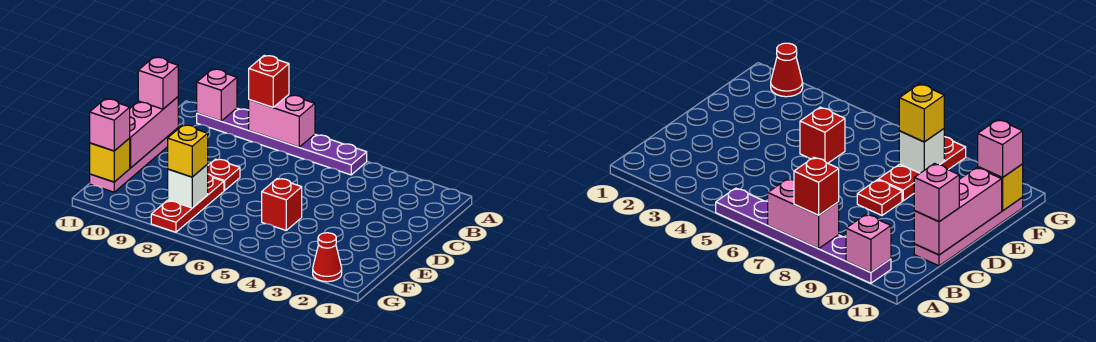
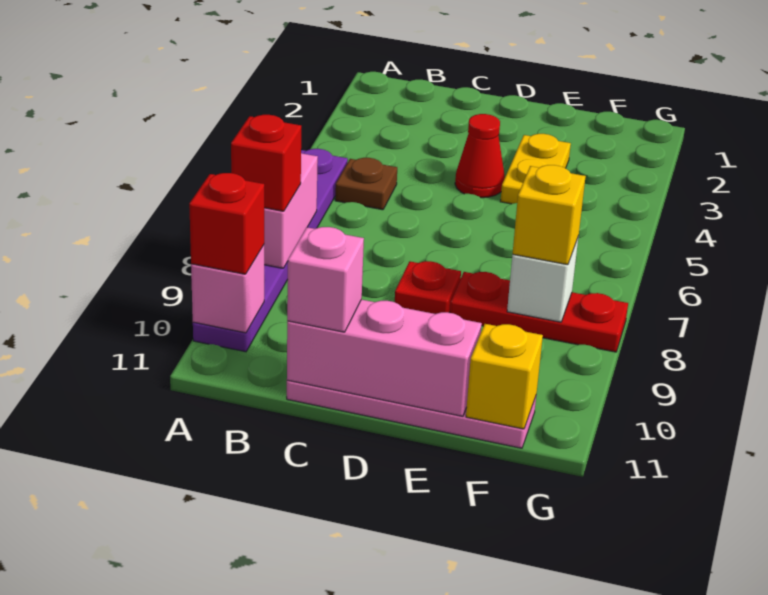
none -> brown 1x1 plate [335,158,397,210]
none -> yellow 1x2 plate [500,134,571,204]
red 1x1 brick [262,179,302,230] -> red 1x1 brick moved to [189,173,264,274]
pink 1x1 brick [90,99,130,151] -> none
red 1x1 cone [313,233,342,282] -> red 1x1 cone moved to [455,114,505,198]

